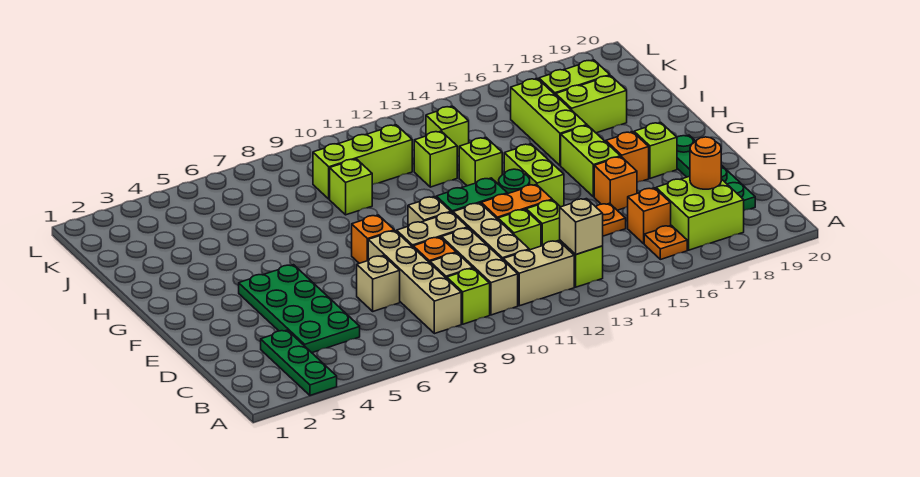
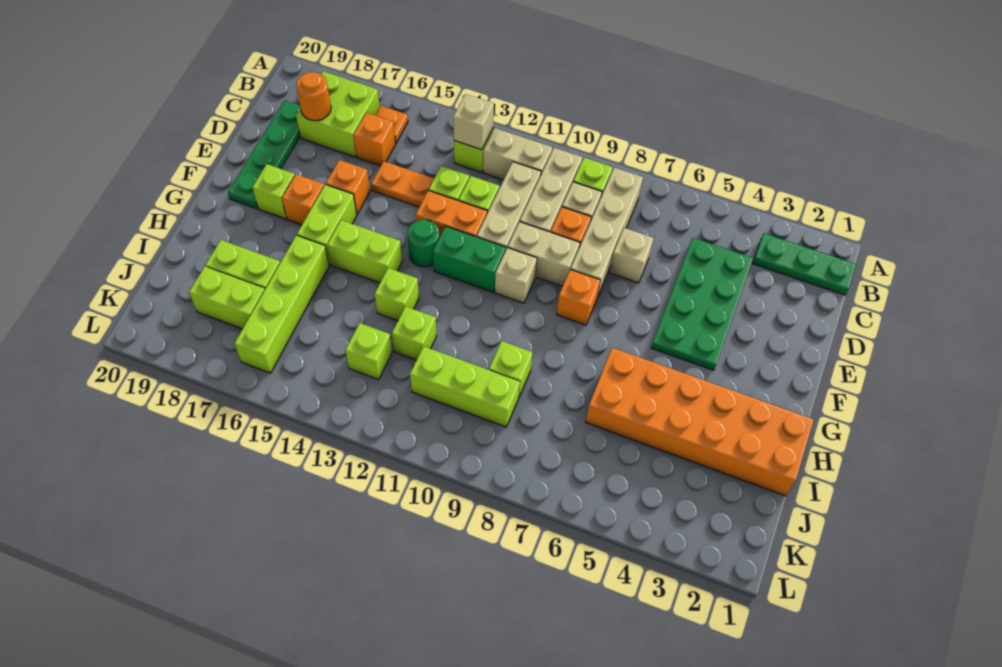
green 1x3 plate [261,330,337,395] -> green 1x3 plate turned to [753,233,856,295]
lime 1x2 brick [504,144,564,207] -> lime 1x2 brick turned to [327,220,402,283]
none -> orange 2x6 brick [586,348,814,496]
lime 1x3 brick [511,79,587,166] -> lime 1x4 brick [235,235,329,373]

